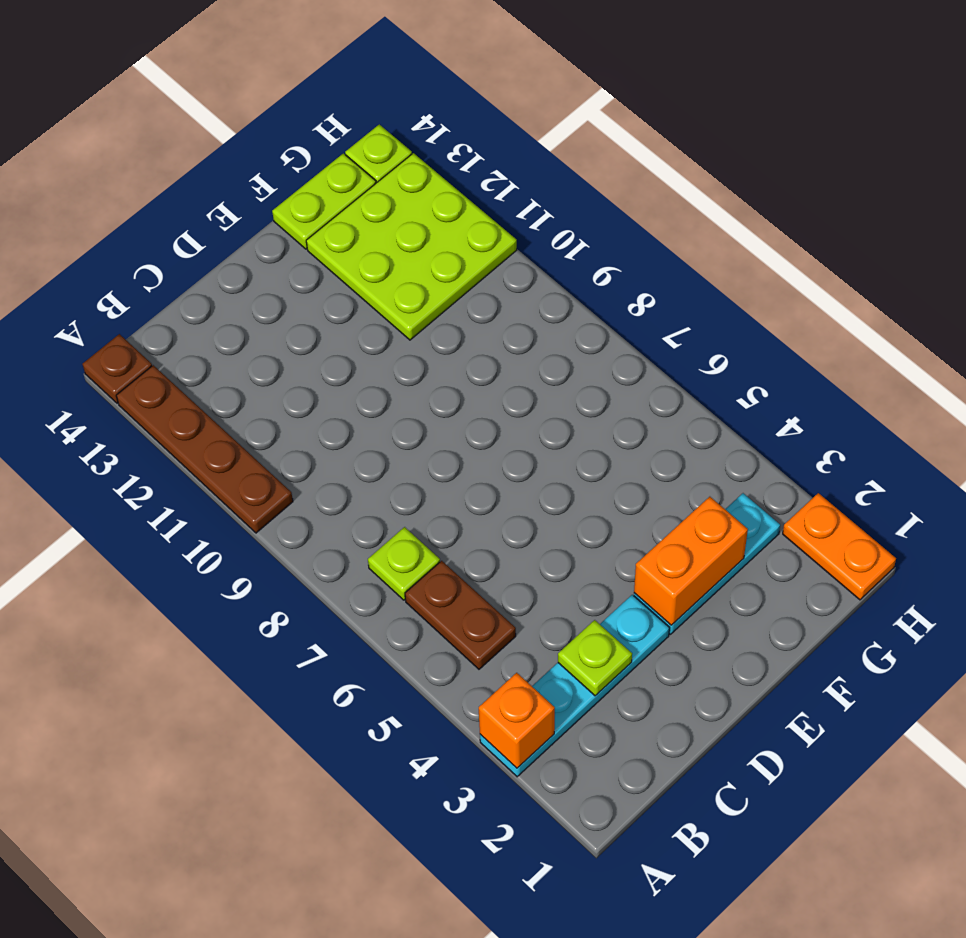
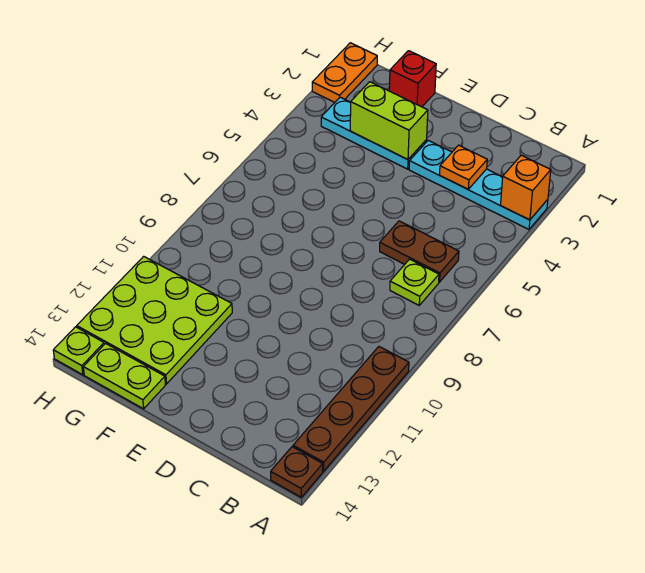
brown 1x2 plate [405,561,516,669] -> brown 1x2 plate turned to [380,221,459,282]
lime 1x1 plate [558,620,632,696] -> orange 1x1 plate [440,145,487,189]
orange 1x2 brick [634,497,748,625] -> lime 1x2 brick [350,82,428,160]
none -> red 1x1 brick [389,51,436,107]

